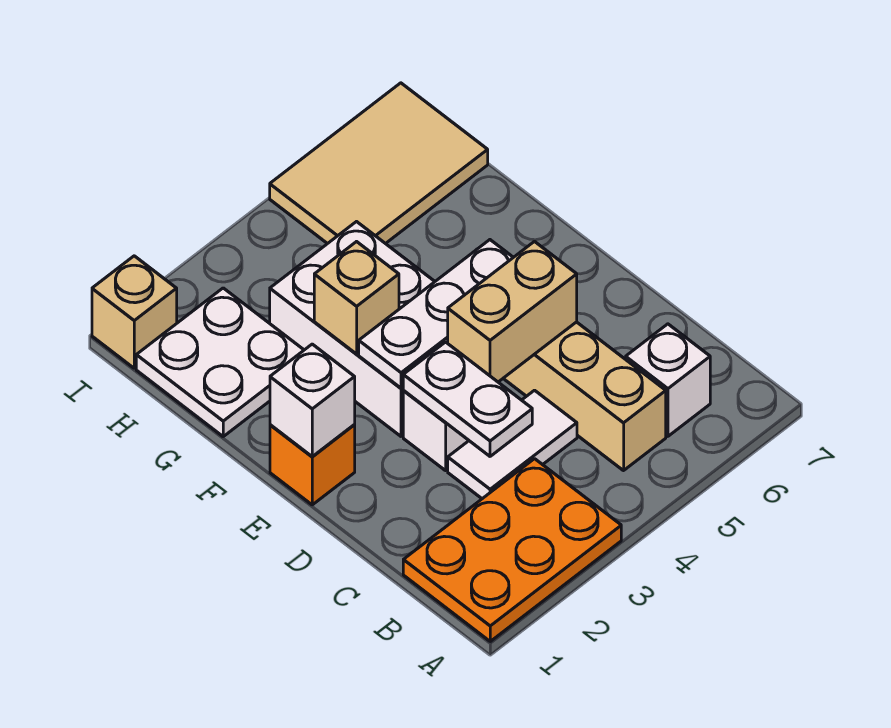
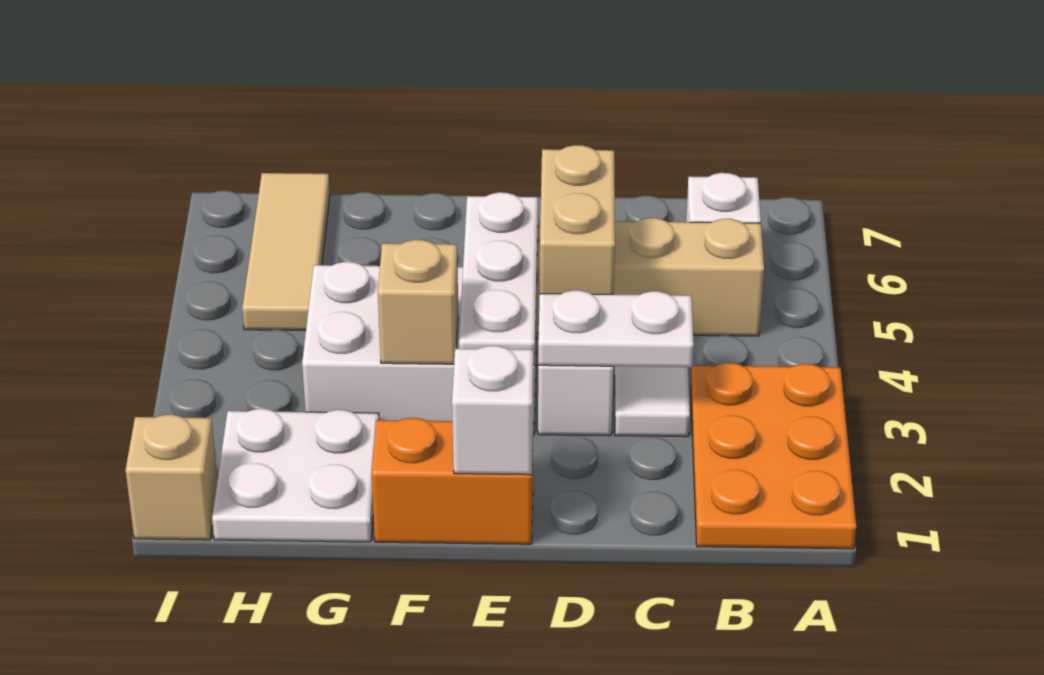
orange 1x1 brick [270,425,355,505] -> orange 1x2 brick [372,418,533,544]
tan 2x3 tile [270,83,488,244] -> tan 1x3 tile [242,173,330,330]

